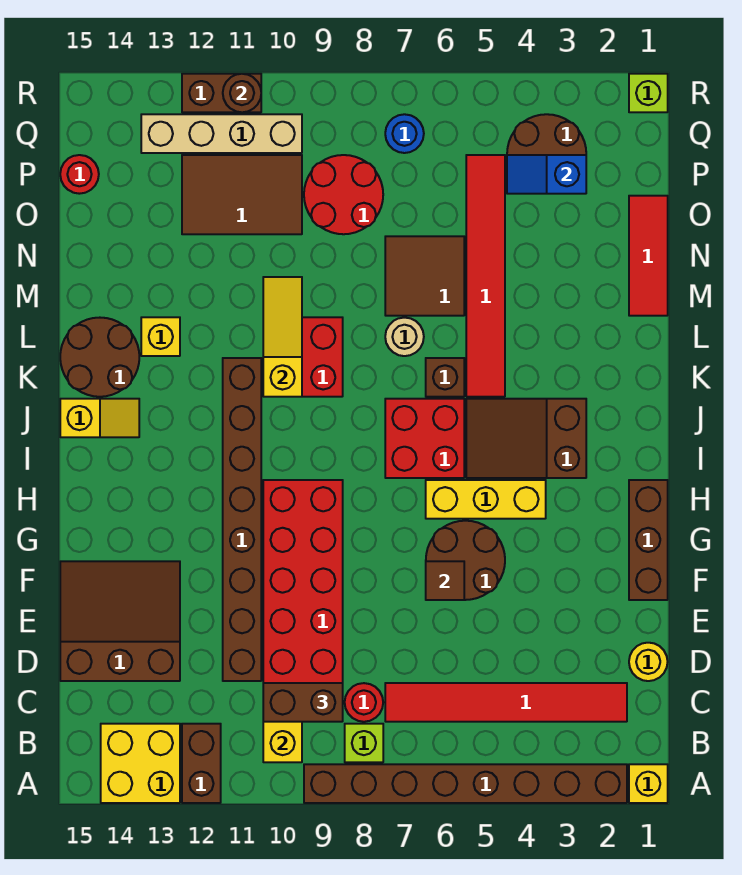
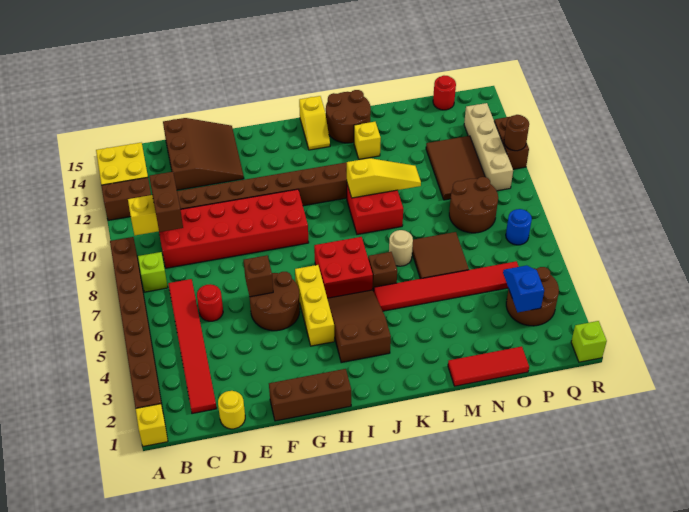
red 1x1 round brick [345,683,383,722] -> red 1x1 round brick moved to [197,284,223,321]
brown 1x1 tile [426,561,464,600] -> brown 1x1 brick [244,255,273,297]
red 2x2 round brick [304,155,383,234] -> brown 2x2 round brick [449,177,498,233]

